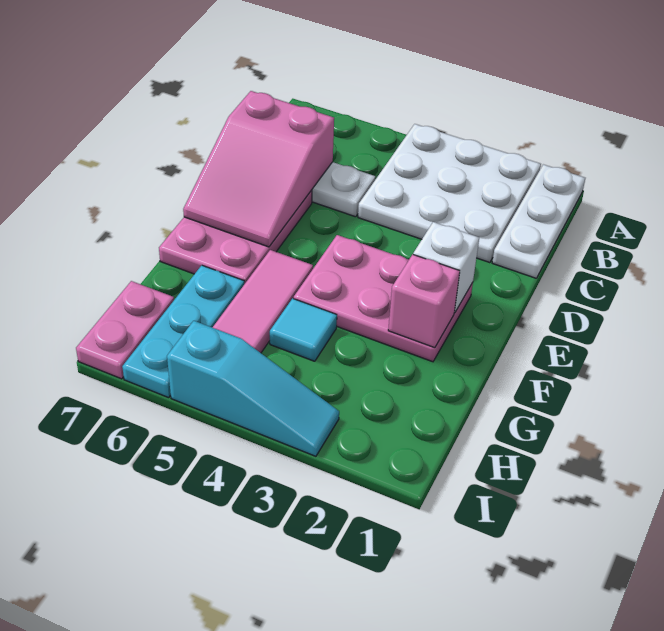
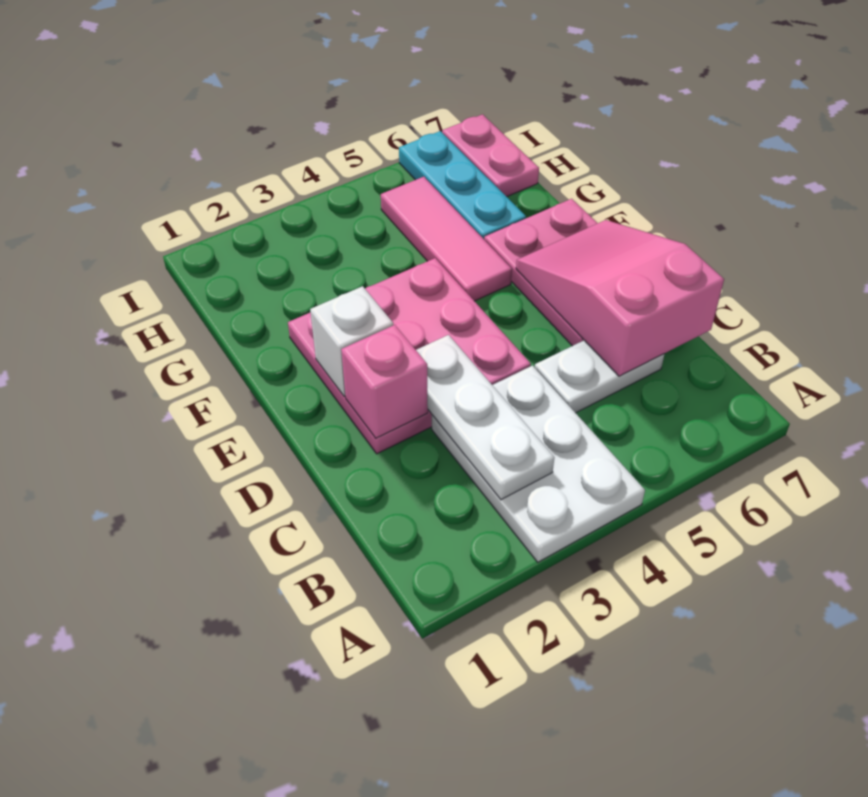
white 1x3 plate [492,164,585,278] -> white 1x3 plate moved to [416,335,554,500]
white 3x3 plate [358,124,541,263] -> white 2x3 plate [432,366,645,562]
pink 2x3 plate [294,235,473,362] -> pink 3x3 plate [288,258,531,454]
pink 1x1 brick [388,254,460,348] -> pink 1x1 brick moved to [341,325,428,438]
cyan 1x1 tile [270,298,337,361] -> none
cyan 1x3 slope [167,321,339,456] -> none

